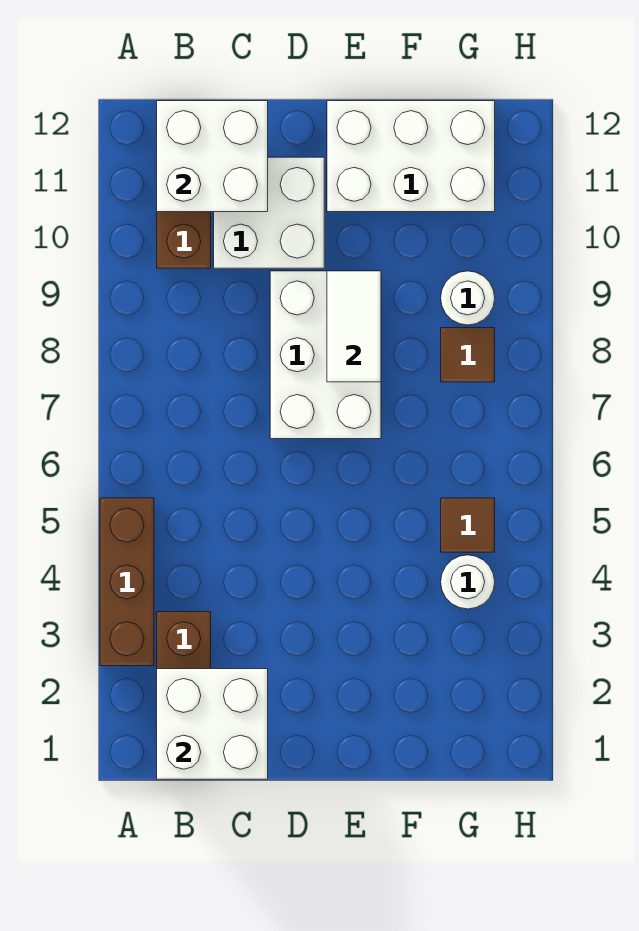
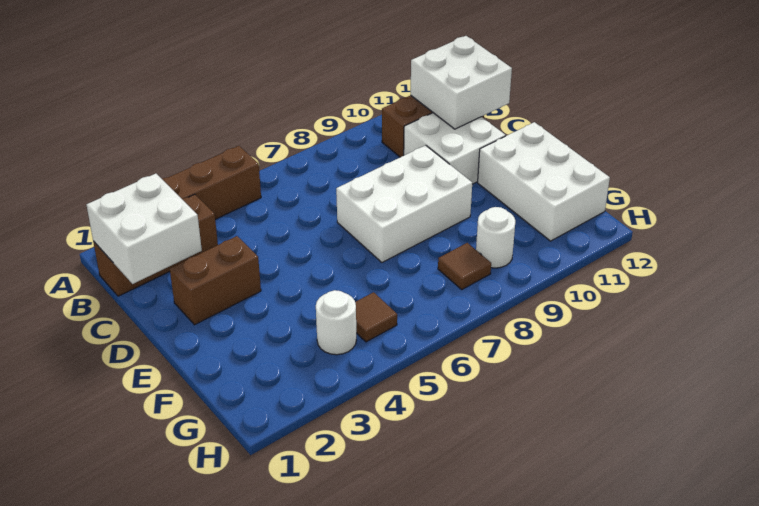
none -> brown 1x2 brick [170,236,261,325]
white 1x2 tile [327,271,381,382] -> none

